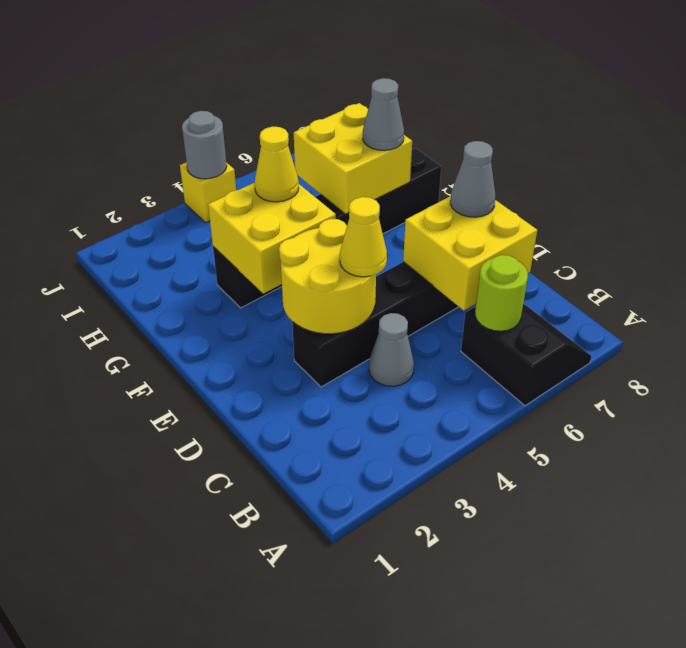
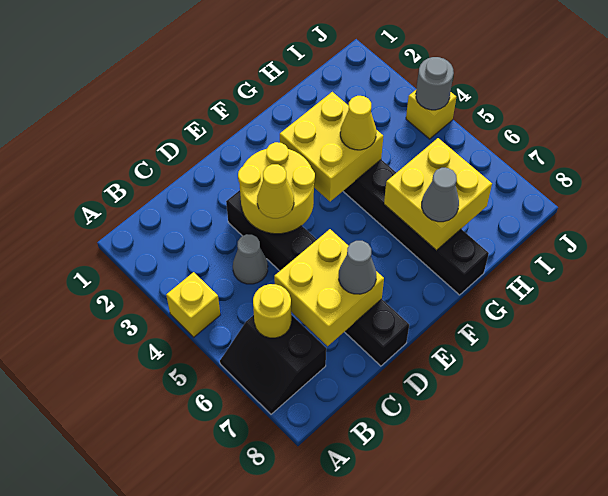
none -> yellow 1x1 brick [166,272,220,337]
black 2x2 slope [461,304,592,406] -> black 2x2 slope turned to [220,315,326,414]
lime 1x1 round brick [475,255,528,331] -> yellow 1x1 round brick [253,284,291,338]

